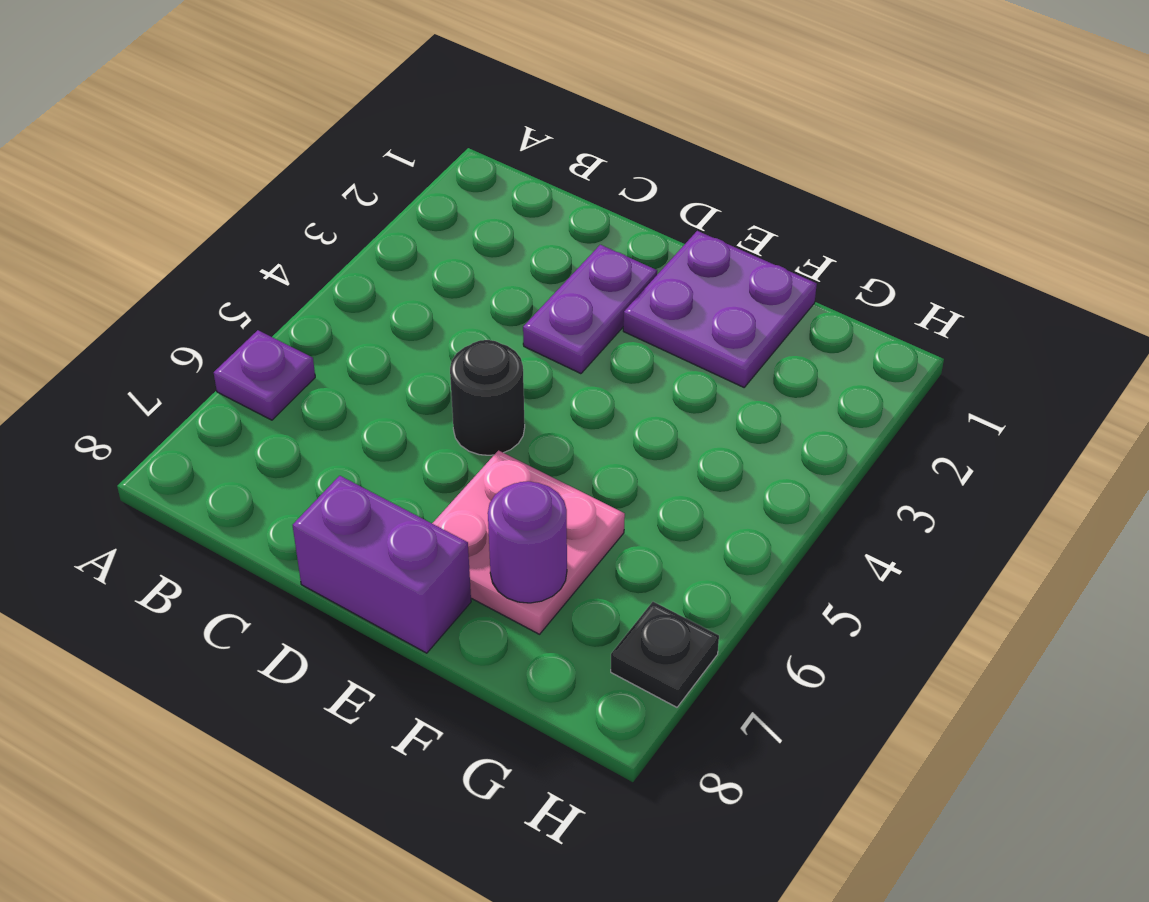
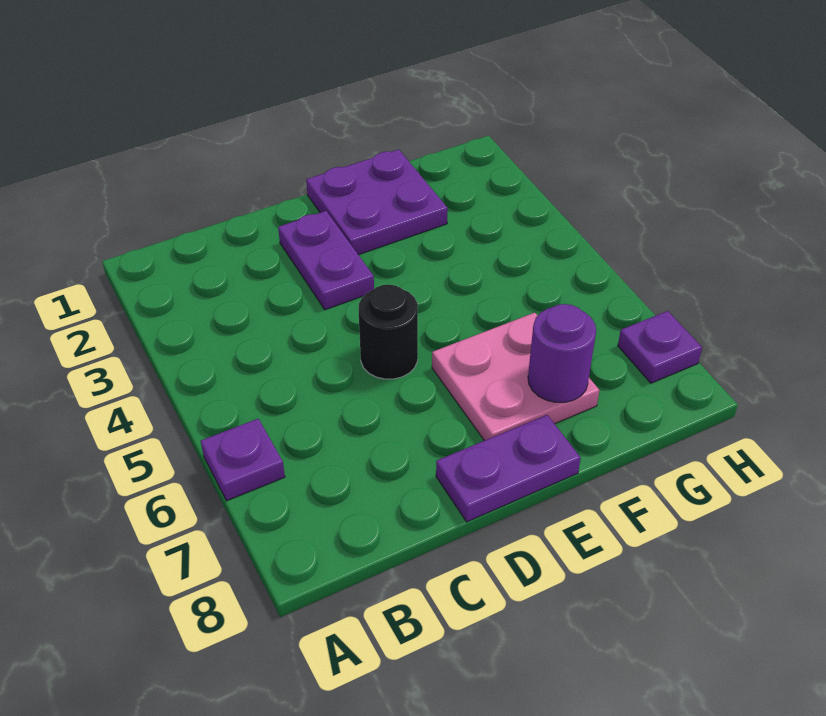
purple 1x2 brick [293,476,471,653] -> purple 1x2 plate [436,415,581,522]
black 1x1 plate [611,602,719,707] -> purple 1x1 plate [618,311,702,383]

